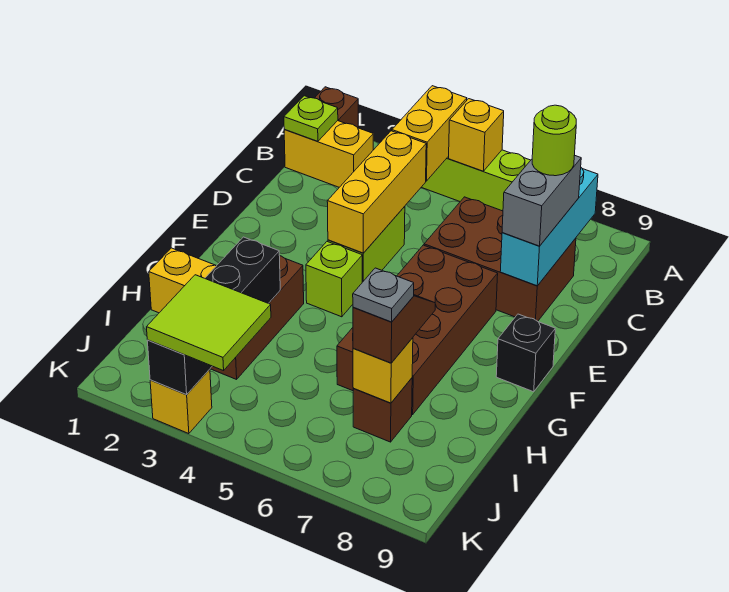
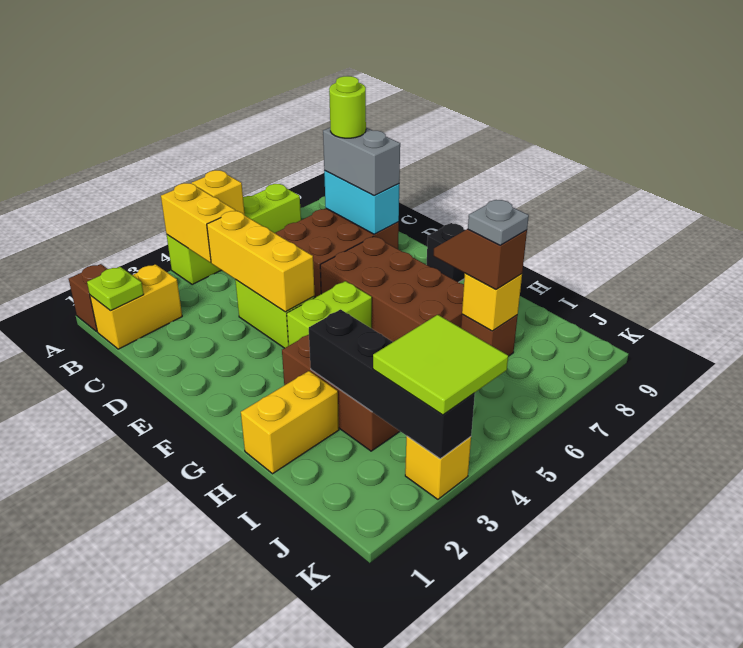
cyan 1x3 brick [500,168,598,286] -> cyan 1x2 brick [324,171,399,234]
lime 1x1 brick [306,242,362,317] -> lime 1x2 brick [287,281,372,345]

